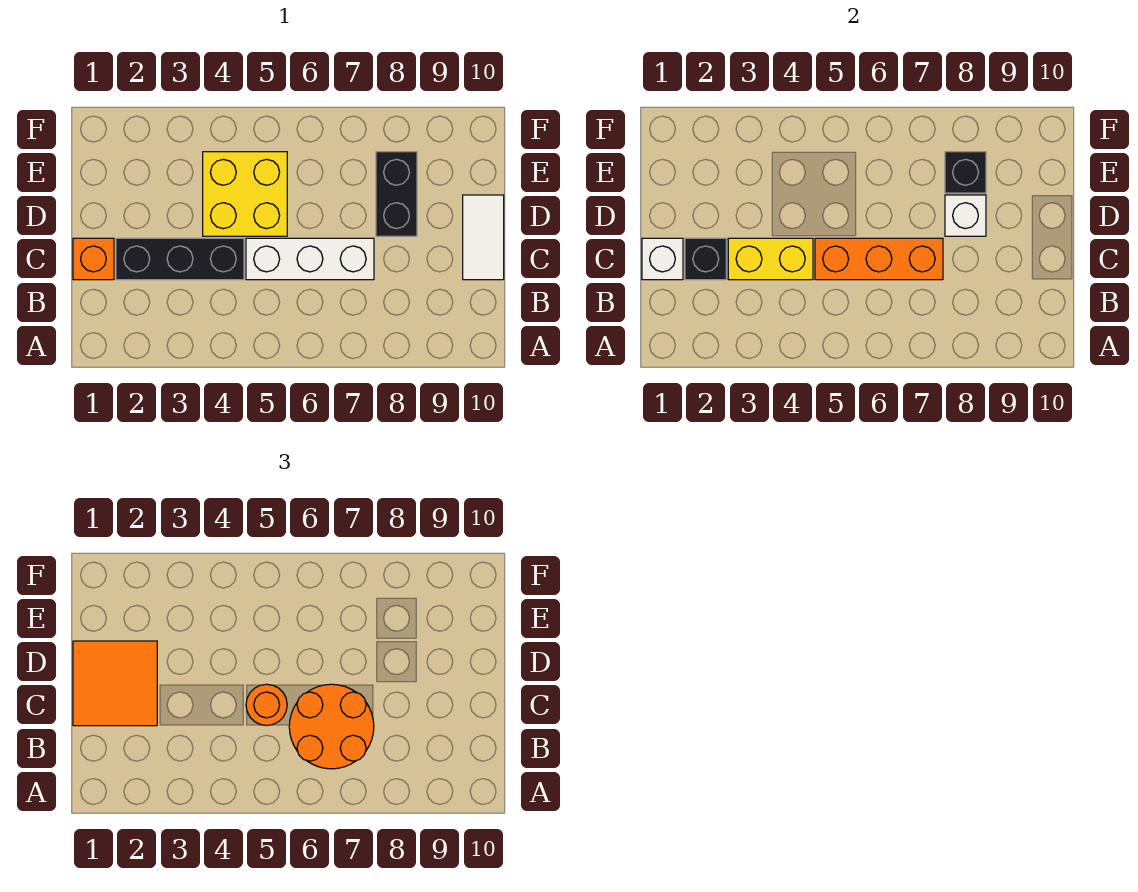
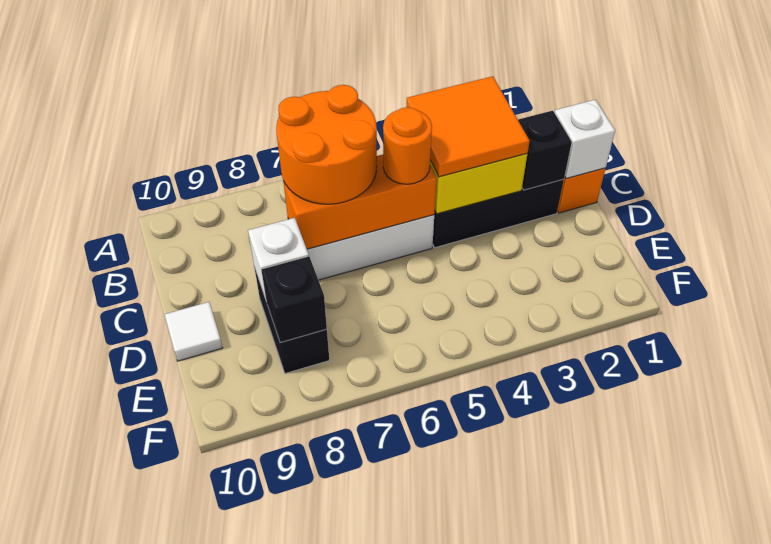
orange 2x2 tile [73,641,157,726] -> orange 2x2 tile moved to [406,76,529,177]
white 1x2 tile [463,195,504,280] -> white 1x1 tile [165,302,223,361]
yellow 2x2 brick [203,152,287,236] -> none

